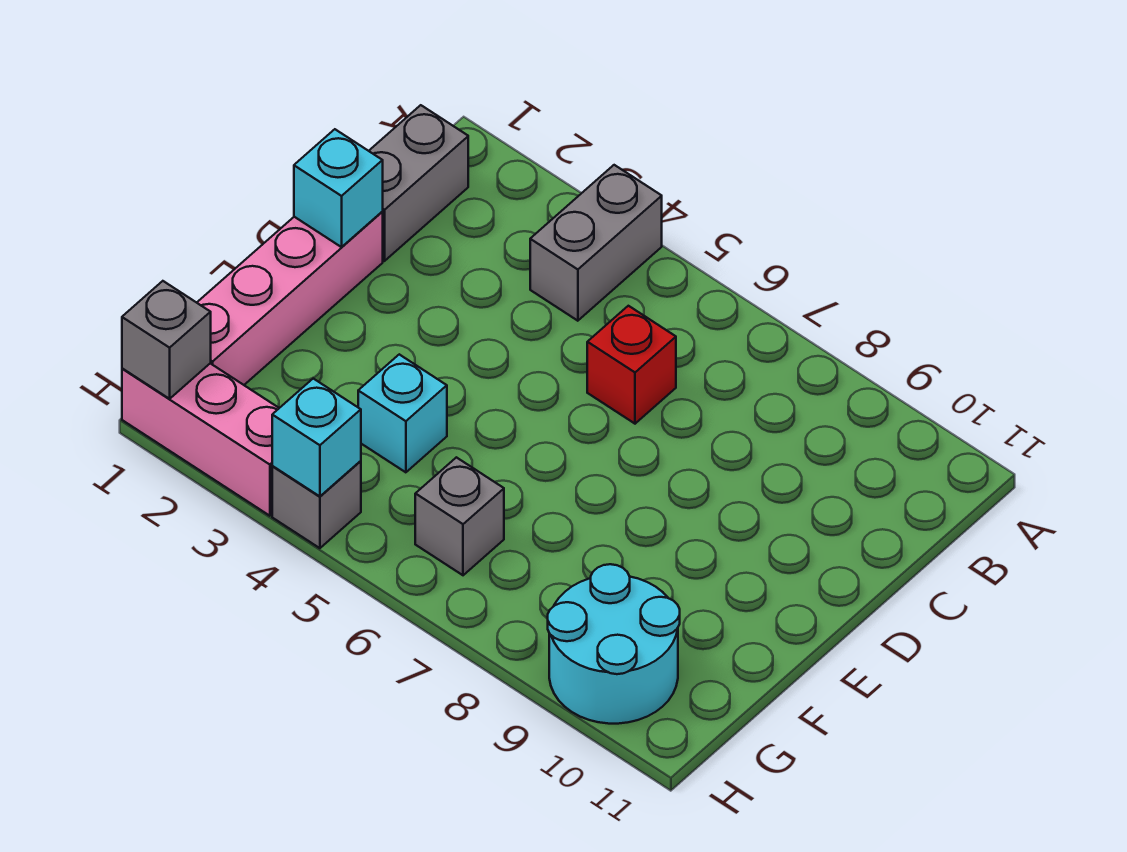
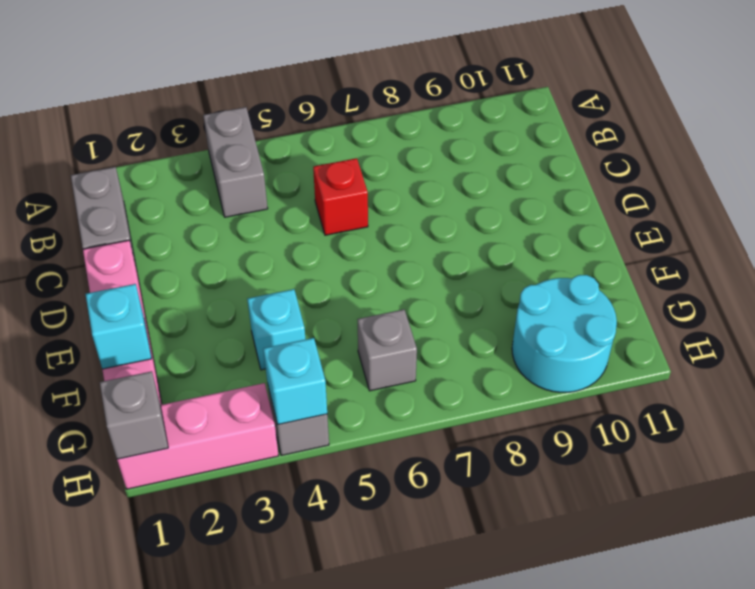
cyan 1x1 brick [294,129,383,247] -> cyan 1x1 brick moved to [86,284,152,369]

